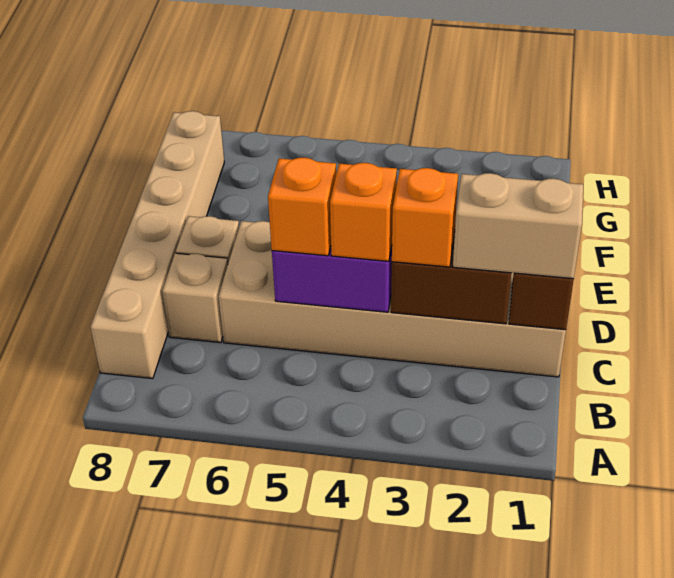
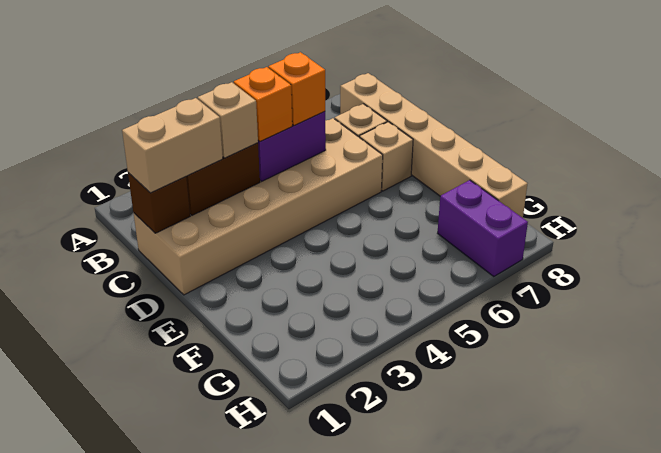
orange 1x1 brick [392,168,458,267] -> tan 1x1 brick [198,82,258,158]
none -> purple 1x2 brick [438,180,528,276]

